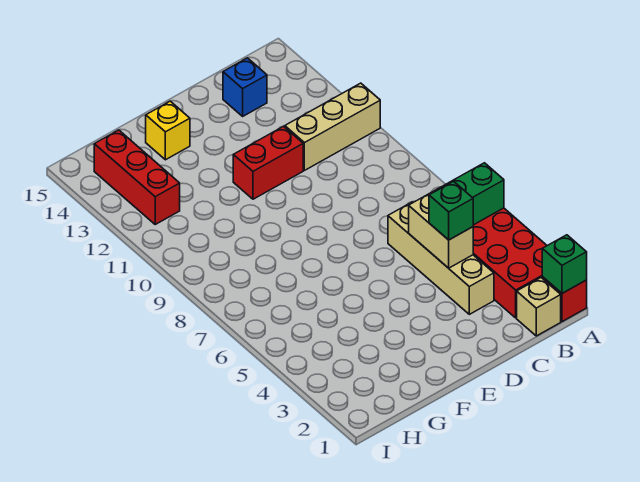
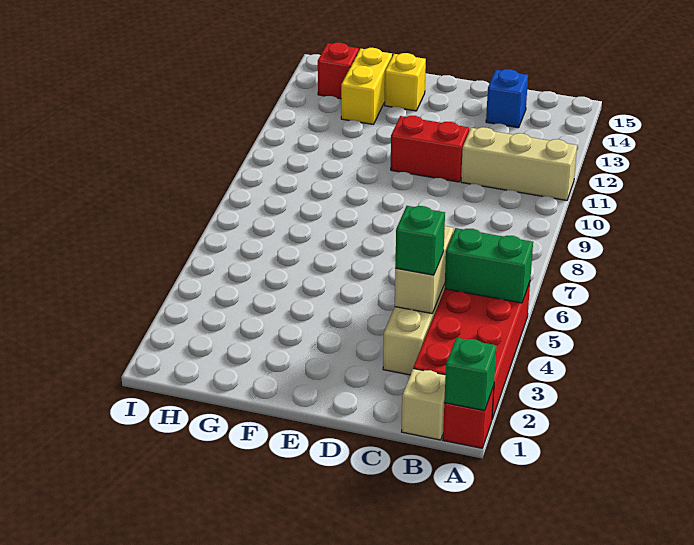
none -> yellow 1x2 brick [341,48,392,124]
red 1x3 brick [94,130,180,224] -> red 1x1 brick [318,43,359,99]

